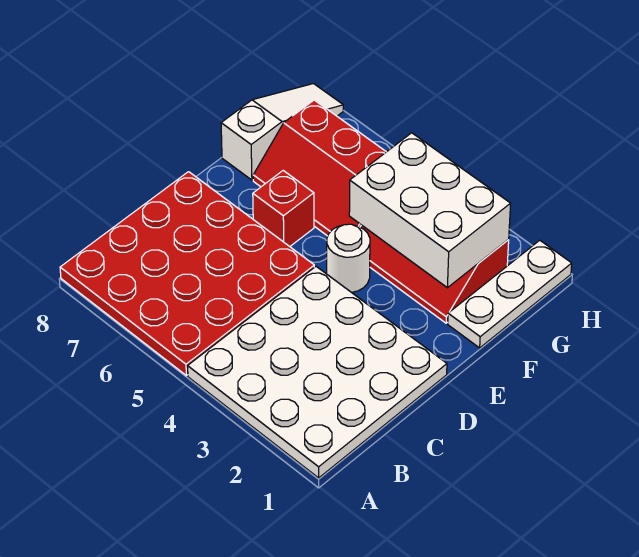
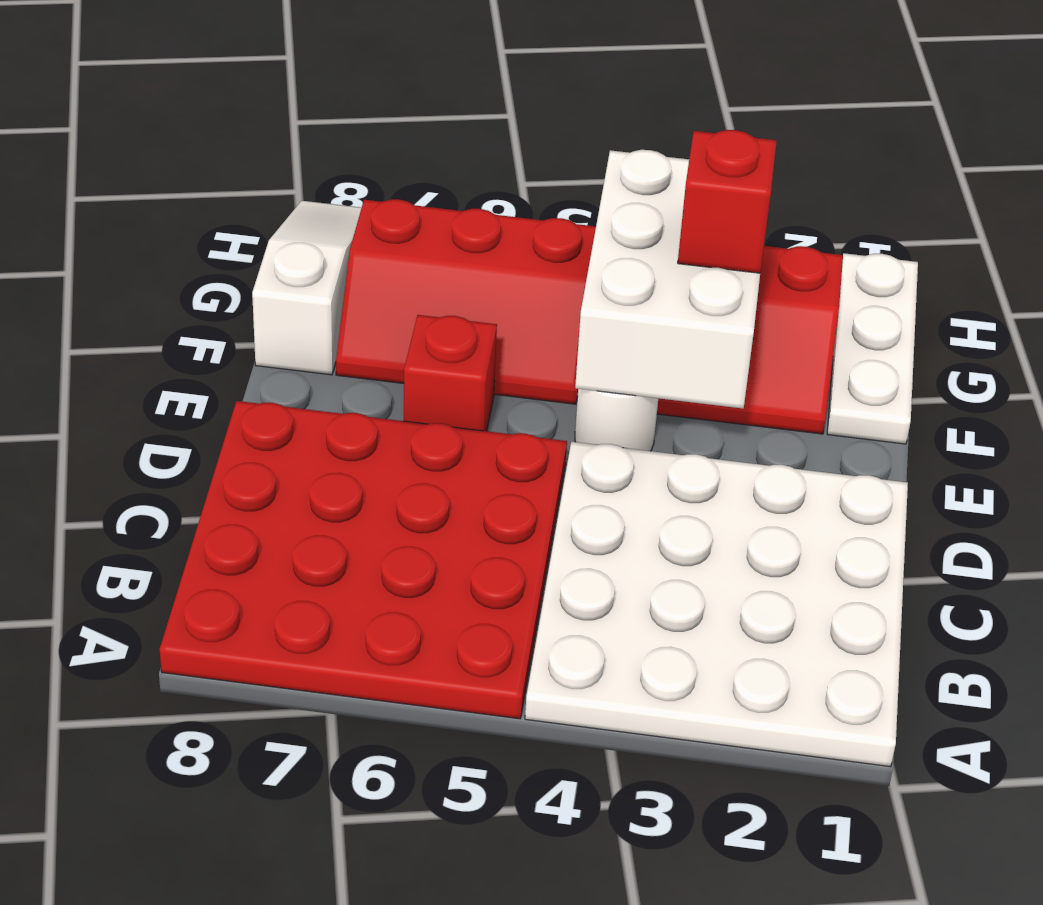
white 2x3 brick [349,133,511,288] -> white 2x3 brick turned to [575,150,760,408]
none -> red 1x1 brick [678,130,777,273]

